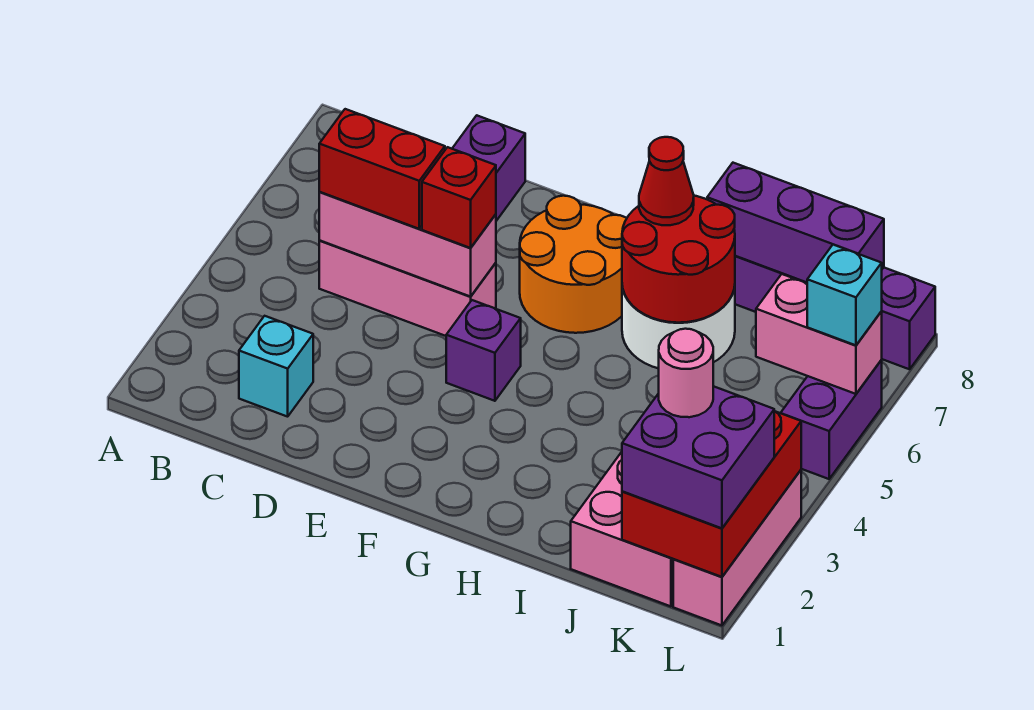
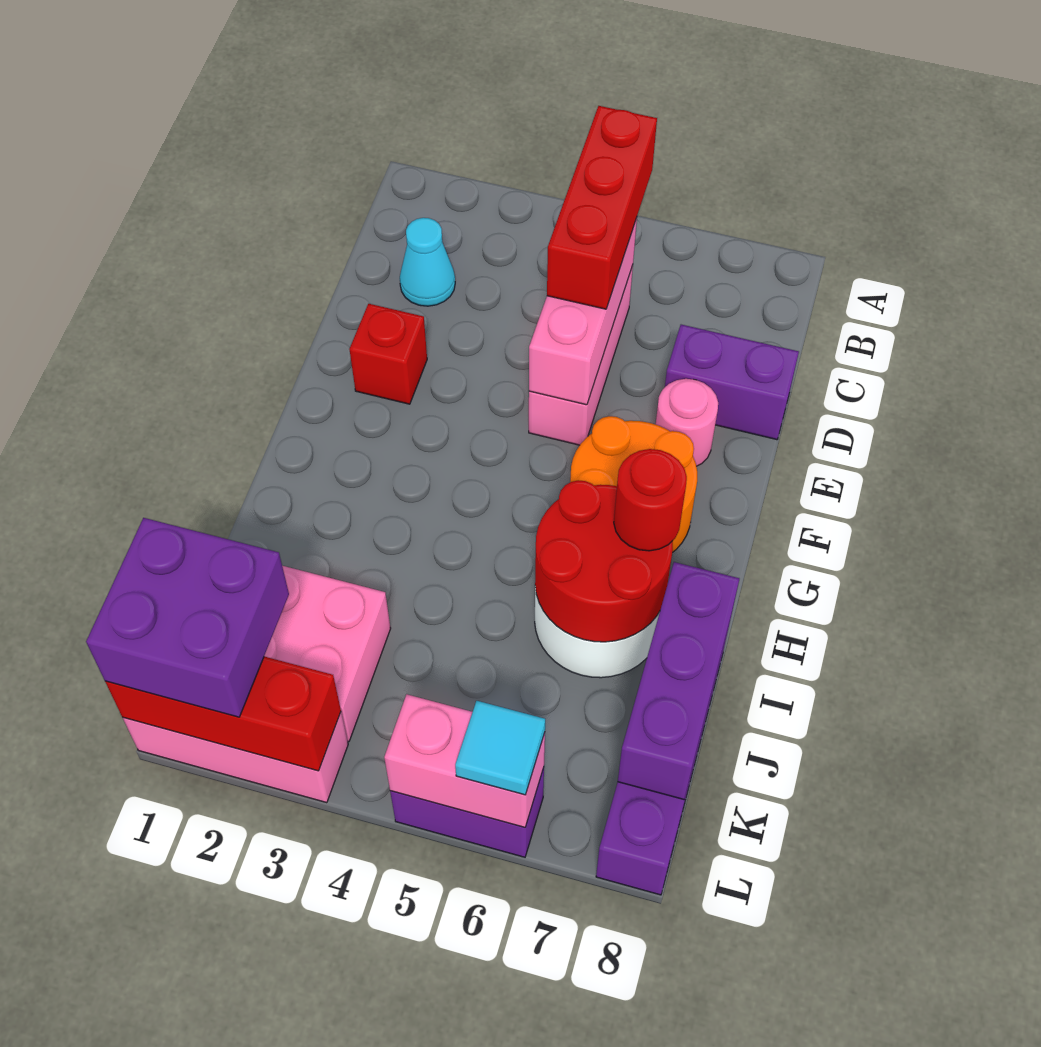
cyan 1x1 brick [239,316,313,417] -> cyan 1x1 cone [400,218,455,306]
red 1x2 brick [319,109,445,229] -> red 1x3 brick [547,106,657,309]
red 1x1 brick [422,147,496,248] -> red 1x1 brick moved to [349,304,427,404]
purple 1x1 brick [446,300,521,401] -> none
red 1x1 cone [639,137,694,225] -> red 1x1 round brick [614,449,687,551]
red 2x3 brick [622,411,801,577] -> red 1x3 brick [105,657,341,771]
pink 1x1 round brick [659,329,713,417] -> pink 1x1 round brick moved to [656,379,718,466]
pink 1x2 brick [756,274,882,394] -> pink 1x2 brick turned to [384,694,545,827]
cyan 1x1 brick [807,245,882,345] -> cyan 1x1 tile [455,701,545,795]

